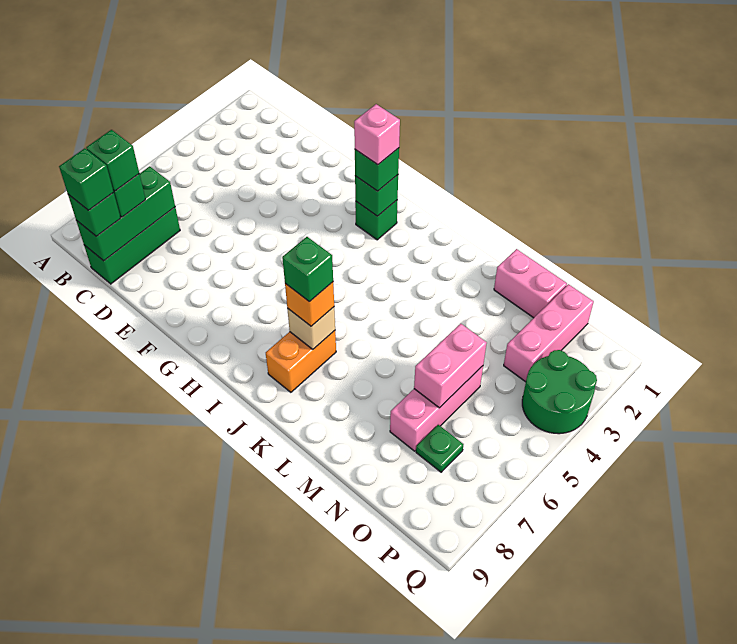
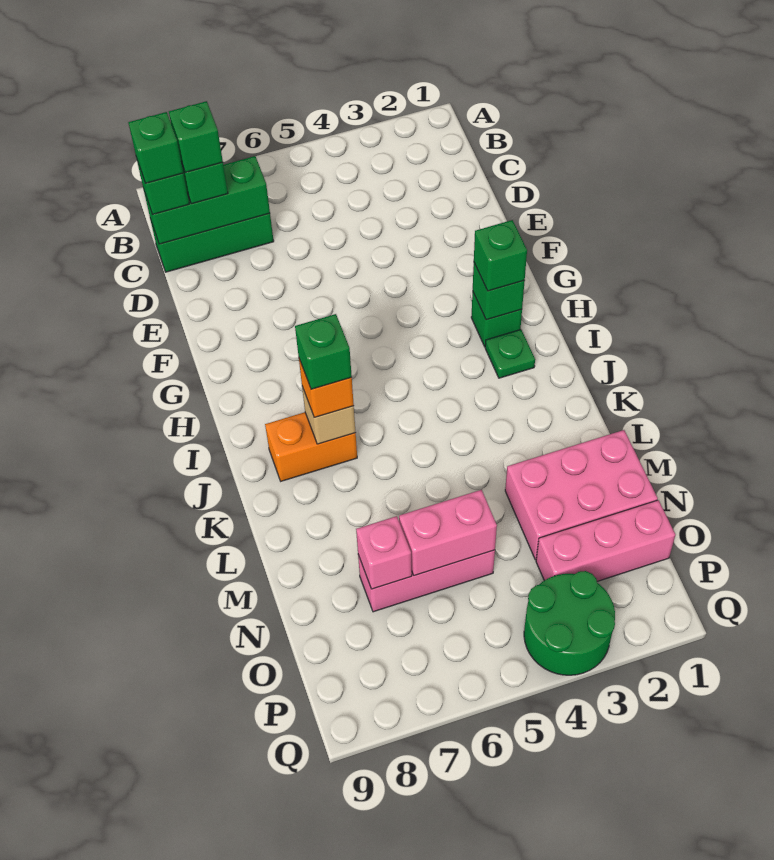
pink 1x1 brick [354,104,400,165] -> pink 1x1 brick moved to [356,516,412,589]
pink 1x2 brick [494,249,567,318] -> pink 2x3 brick [505,430,658,560]
green 1x1 plate [416,425,463,472] -> green 1x1 plate moved to [485,329,535,378]

